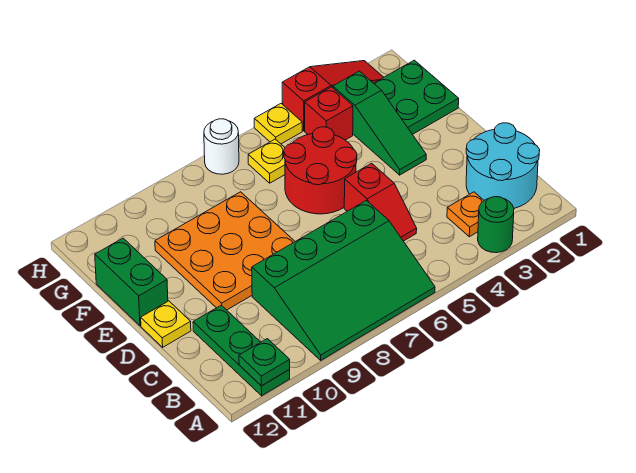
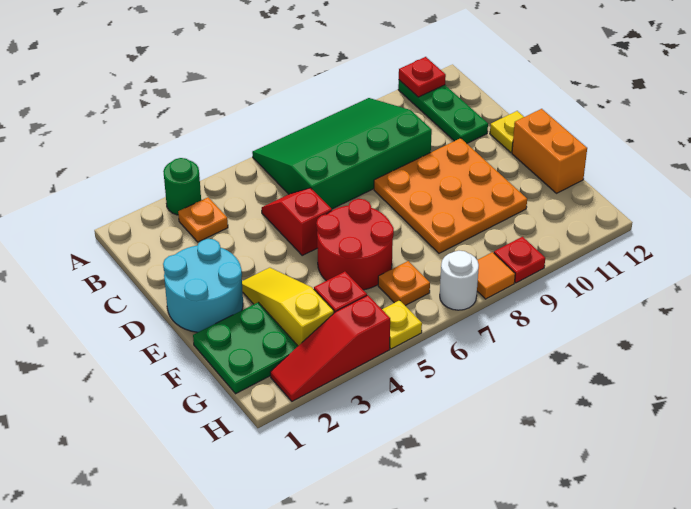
green 1x1 plate [239,339,290,386] -> red 1x1 plate [399,57,446,97]
cyan 2x2 round brick [466,123,540,208] -> cyan 2x2 round brick moved to [163,239,243,332]
green 1x3 slope [333,71,426,175] -> yellow 1x3 slope [242,268,334,346]
green 1x2 brick [95,238,168,326] -> orange 1x2 brick [512,109,587,193]
yellow 1x1 plate [248,139,285,183] -> orange 1x1 plate [378,261,430,306]
none -> orange 1x1 tile [477,252,515,299]
none -> red 1x1 plate [494,237,545,283]

